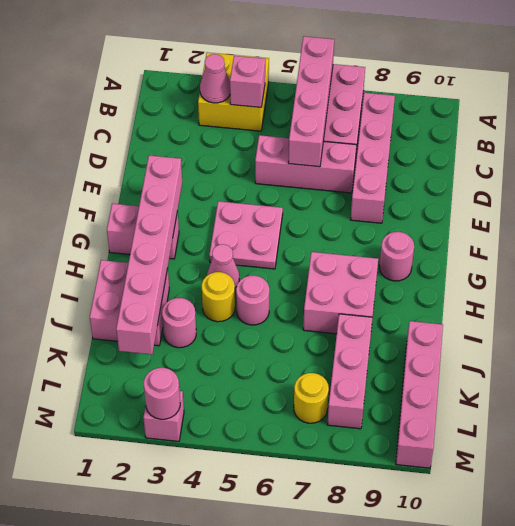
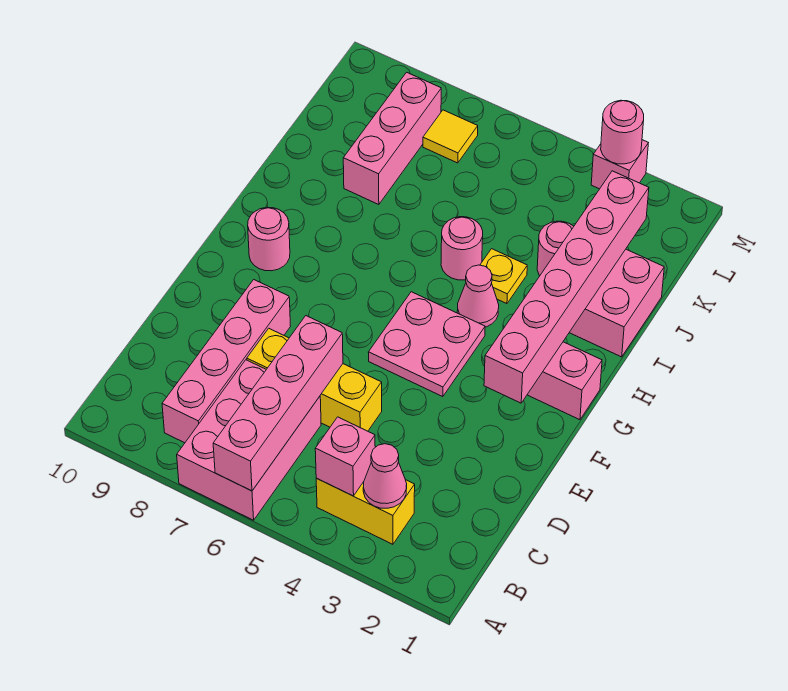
yellow 2x2 brick [198,52,269,131] -> yellow 1x2 brick [316,478,415,544]
pink 1x3 brick [255,135,356,193] -> yellow 1x3 brick [247,328,382,431]
pink 2x2 brick [303,252,378,334] -> none
yellow 1x1 round brick [202,272,235,322] -> yellow 1x1 plate [480,249,527,304]
pink 1x4 brick [396,321,443,468] -> none
yellow 1x1 round brick [294,373,329,423] -> yellow 1x1 tile [423,110,478,163]

